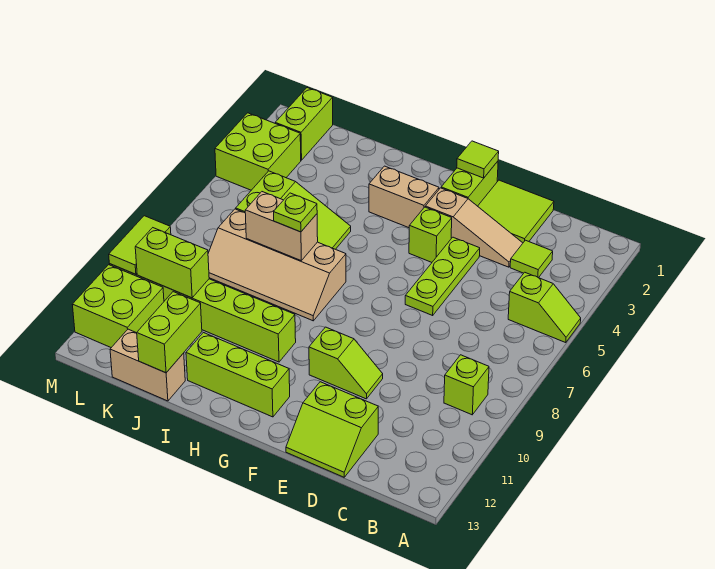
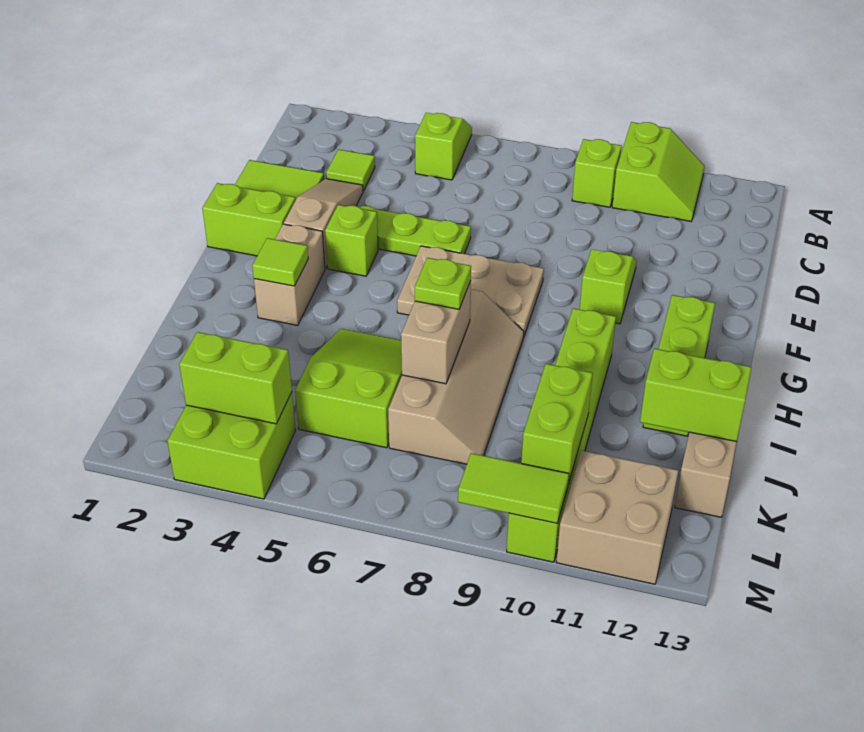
lime 2x2 slope [286,382,378,477] -> lime 2x2 slope moved to [612,122,705,221]
lime 1x1 tile [457,141,499,178] -> lime 1x1 tile moved to [252,238,308,286]
none -> tan 2x3 plate [397,246,544,335]
lime 1x2 brick [275,88,333,160] -> lime 1x2 brick moved to [179,332,292,424]
lime 2x2 brick [72,265,164,348] -> tan 2x2 brick [556,450,678,584]

